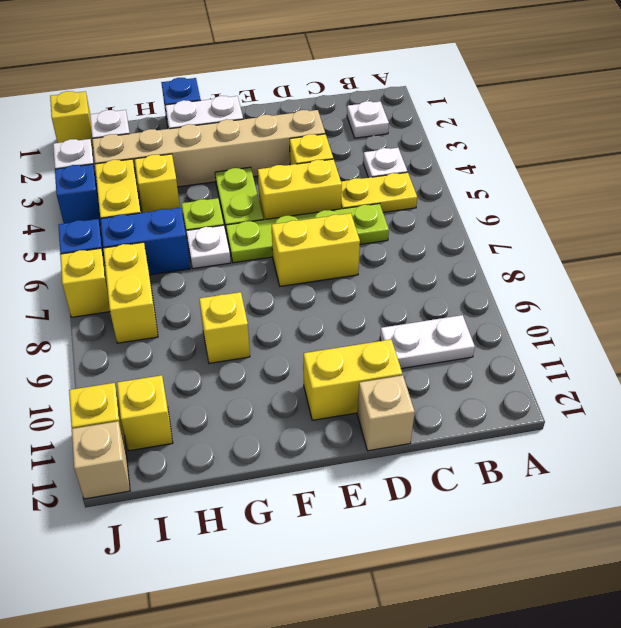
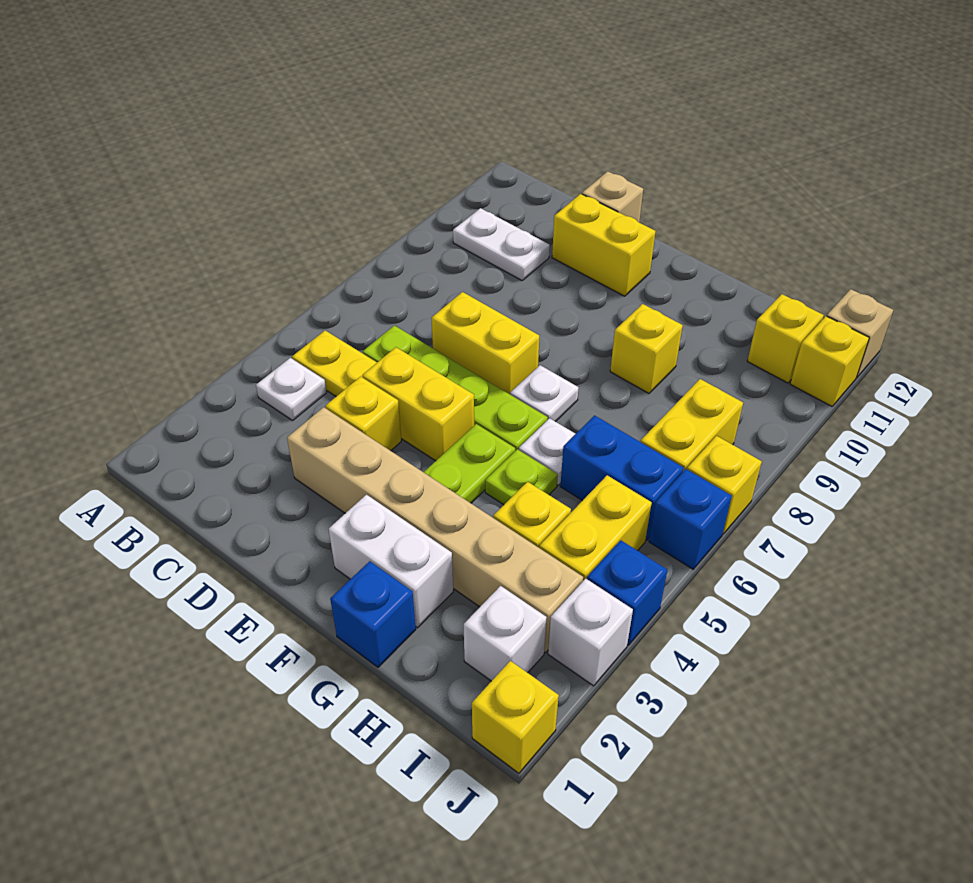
white 1x1 plate [347,101,389,138] -> white 1x1 plate moved to [510,365,578,422]

